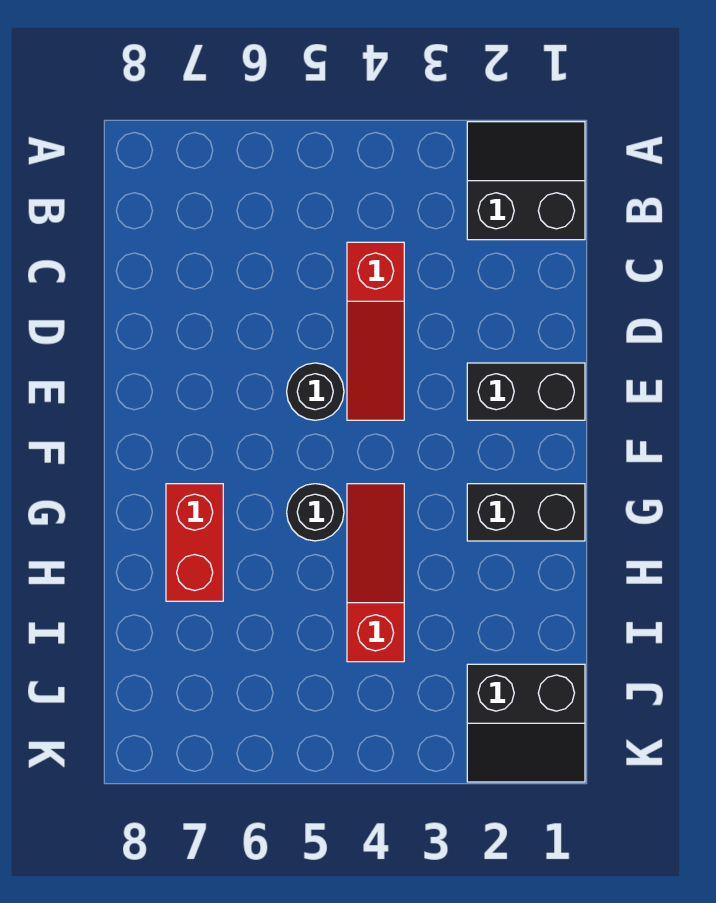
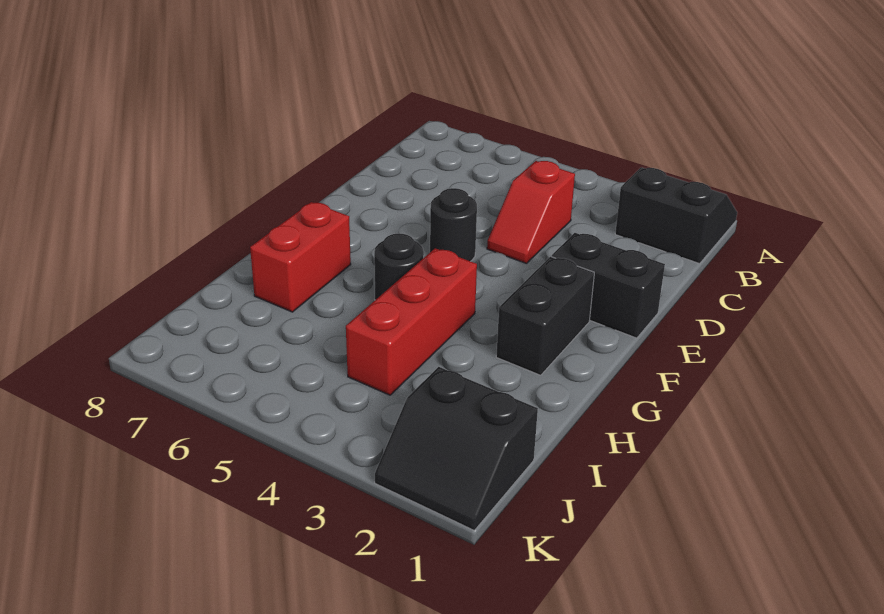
red 1x3 slope [347,242,404,420] -> red 1x2 slope [487,161,575,264]
black 1x2 brick [467,484,585,541] -> black 1x2 brick turned to [496,257,594,375]
red 1x3 slope [347,484,404,662] -> red 1x3 brick [346,248,477,395]

